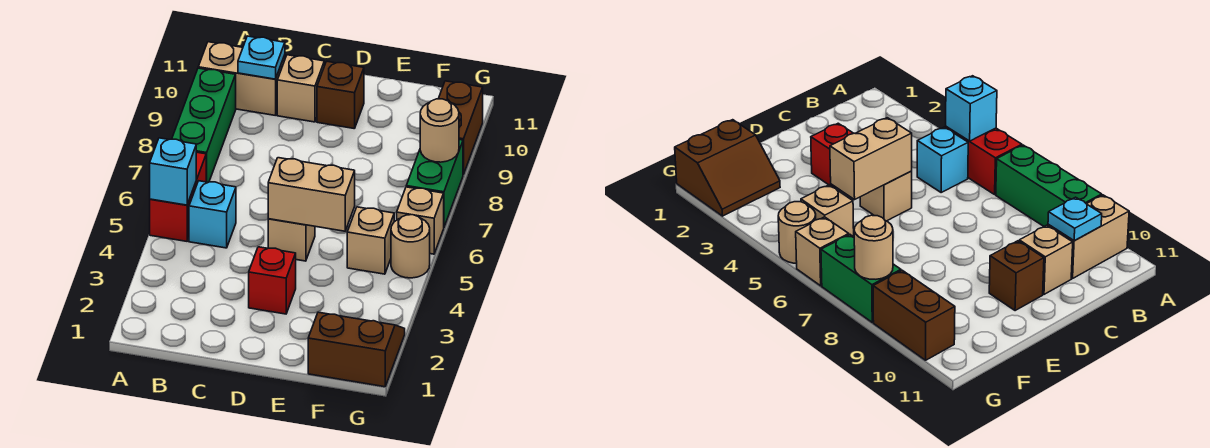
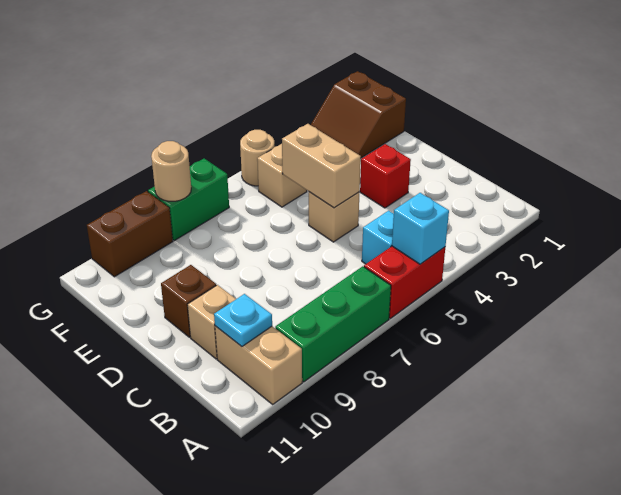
tan 1x1 brick [397,187,444,254] -> none

